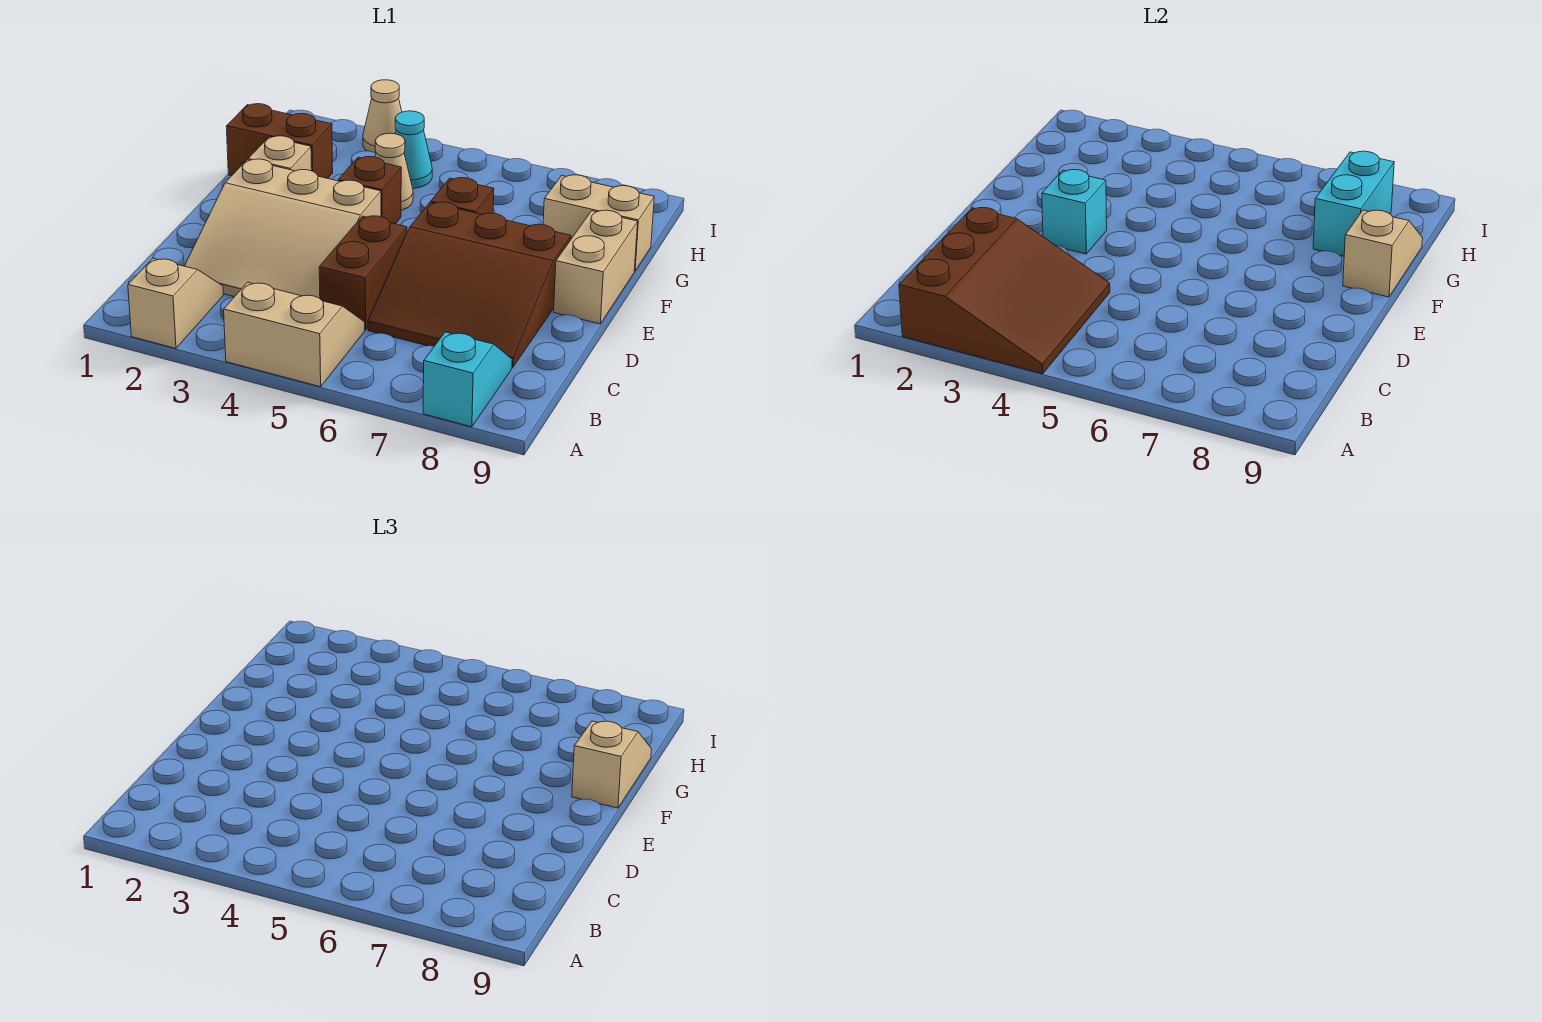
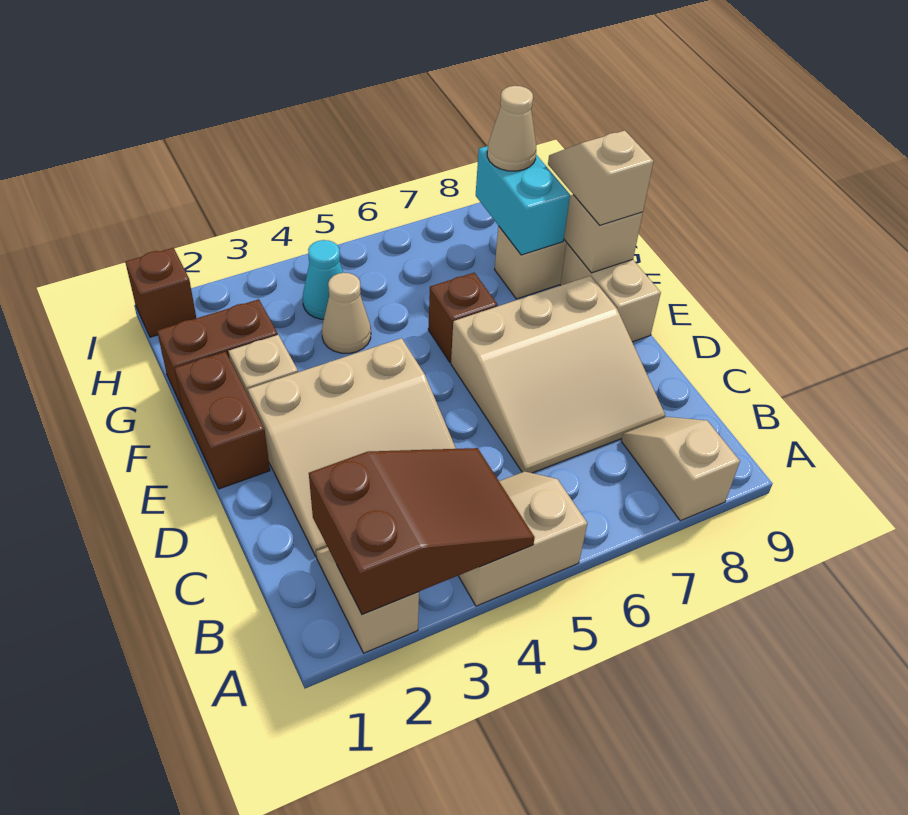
brown 3x3 slope [899,208,1110,374] -> brown 2x3 slope [309,448,535,614]
cyan 1x2 slope [423,332,512,427] -> tan 1x2 slope [621,417,740,521]
brown 1x2 brick [319,216,407,330] -> brown 1x2 brick moved to [174,352,270,489]
brown 3x3 slope [368,202,571,367] -> tan 3x3 slope [451,276,665,473]
cyan 1x1 brick [1042,170,1107,254] -> none
brown 1x1 brick [338,156,401,224] -> brown 1x1 brick moved to [125,248,196,337]
tan 1x1 cone [363,80,402,153] -> tan 1x1 cone moved to [487,86,537,171]

